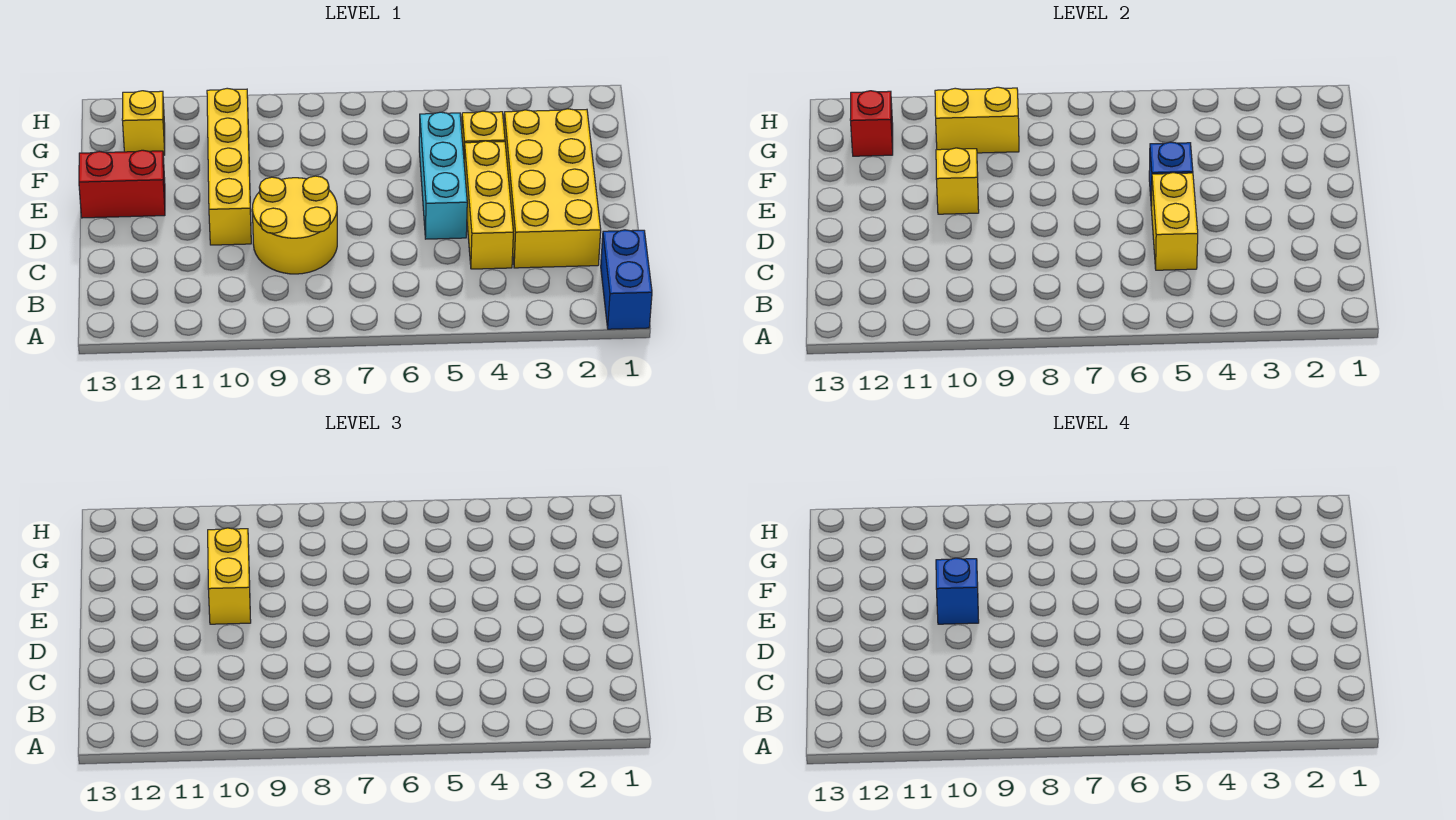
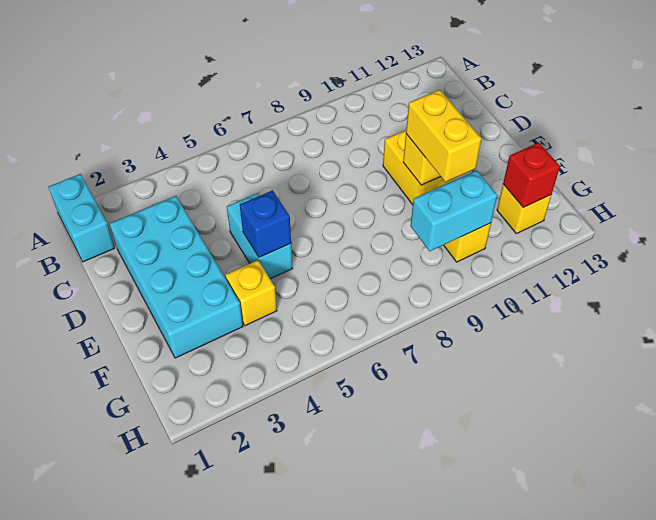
blue 1x2 brick [601,230,652,329] -> cyan 1x2 brick [48,174,115,262]
yellow 2x4 brick [504,109,601,268] -> cyan 2x4 brick [109,196,243,358]
yellow 1x3 brick [464,141,513,269] -> none
yellow 1x2 brick [1151,173,1198,270] -> none
yellow 2x2 round brick [252,176,337,274] -> none
cyan 1x3 brick [419,112,467,239] -> cyan 1x2 brick [227,193,293,279]
blue 1x1 brick [936,558,979,624] -> none
red 1x2 brick [79,150,165,218] -> none
yellow 1x2 brick [935,87,1019,153] -> cyan 1x2 brick [410,170,497,251]

